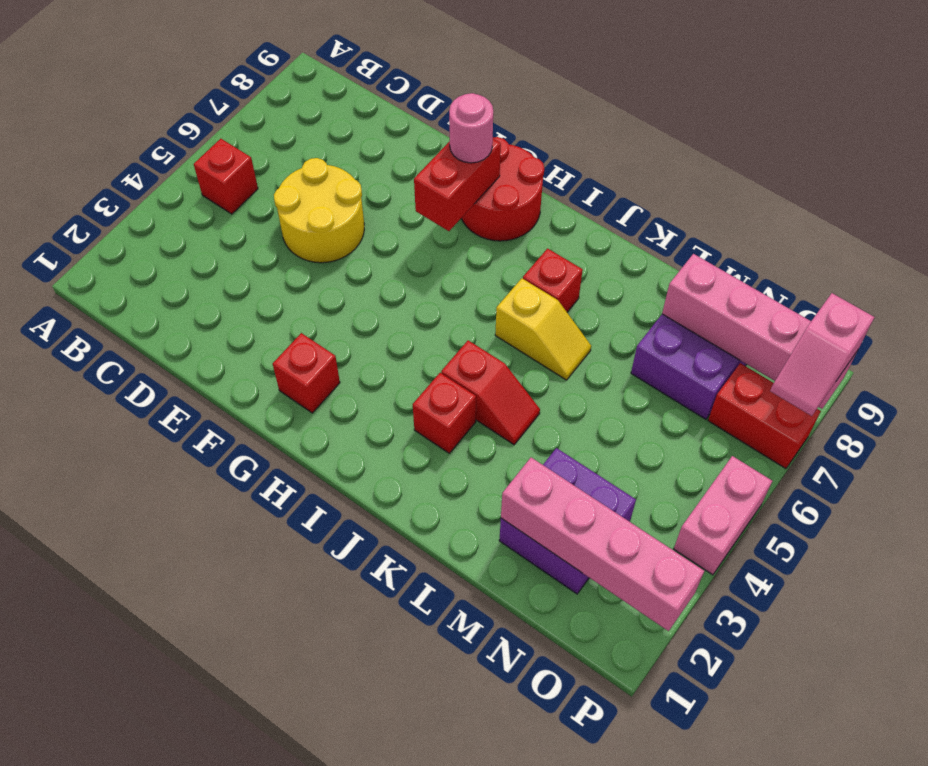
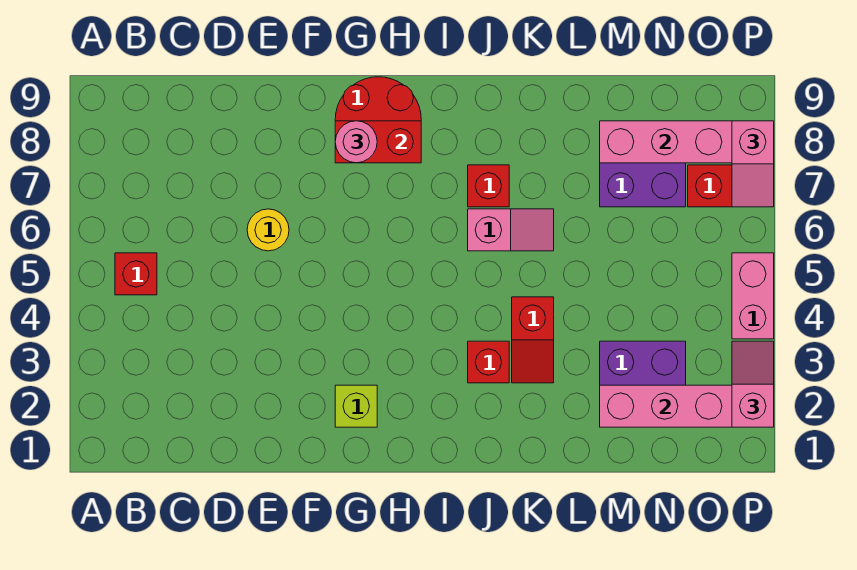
yellow 2x2 round brick [274,158,364,263] -> yellow 1x1 round brick [247,209,289,251]
red 1x1 brick [273,333,340,413] -> lime 1x1 brick [335,385,377,427]
red 1x2 brick [414,139,501,231] -> red 1x2 brick turned to [335,121,421,163]
red 1x2 slope [441,340,540,445] -> red 1x2 slope turned to [512,297,554,383]
yellow 1x2 slope [495,278,591,380] -> pink 1x2 slope [468,209,554,251]
none -> pink 1x2 slope [732,341,774,427]

